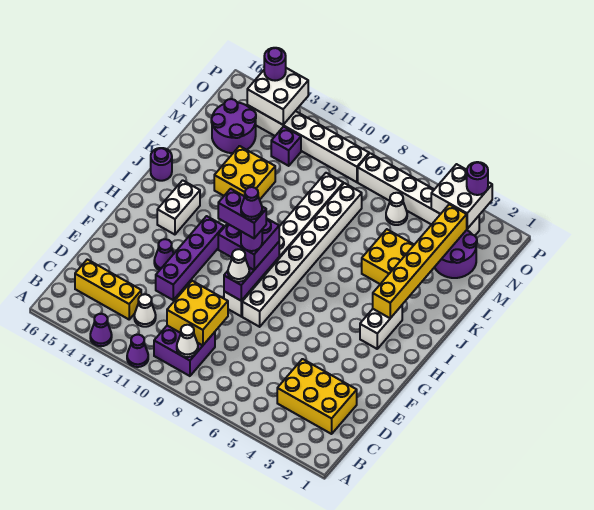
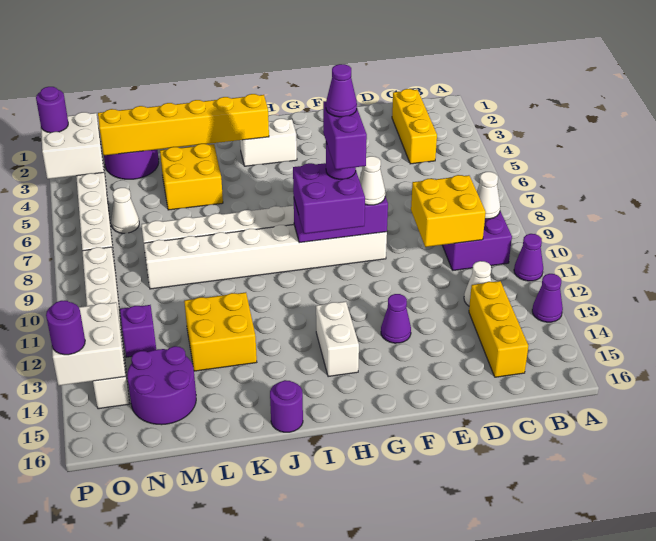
yellow 2x3 brick [277,359,357,434] -> yellow 1x3 brick [392,89,437,164]
purple 1x4 brick [156,216,224,300] -> none
white 1x2 brick [157,180,200,235] -> white 1x2 brick turned to [316,301,359,377]

